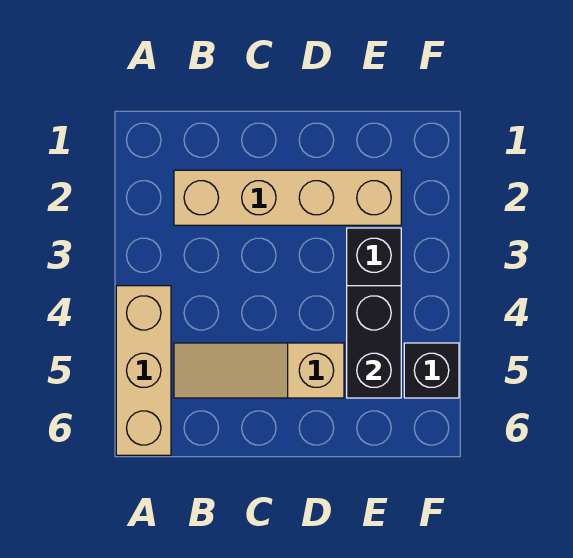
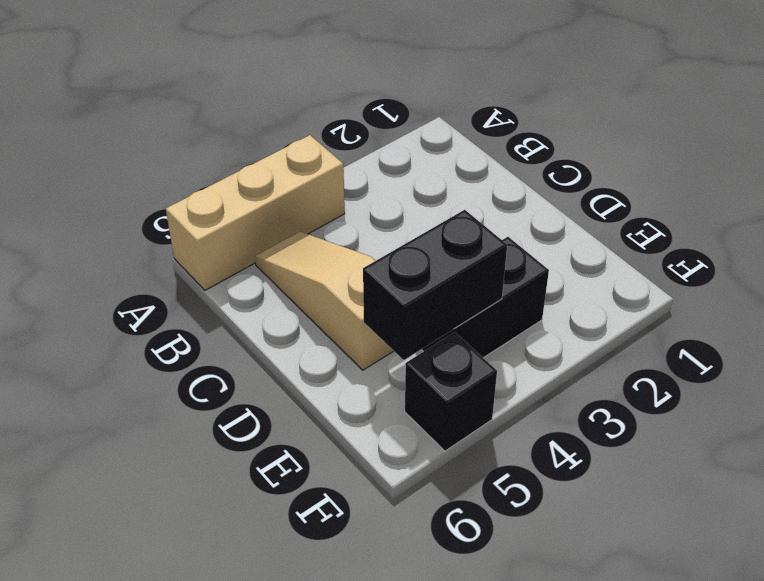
tan 1x4 brick [174,170,401,225] -> none

